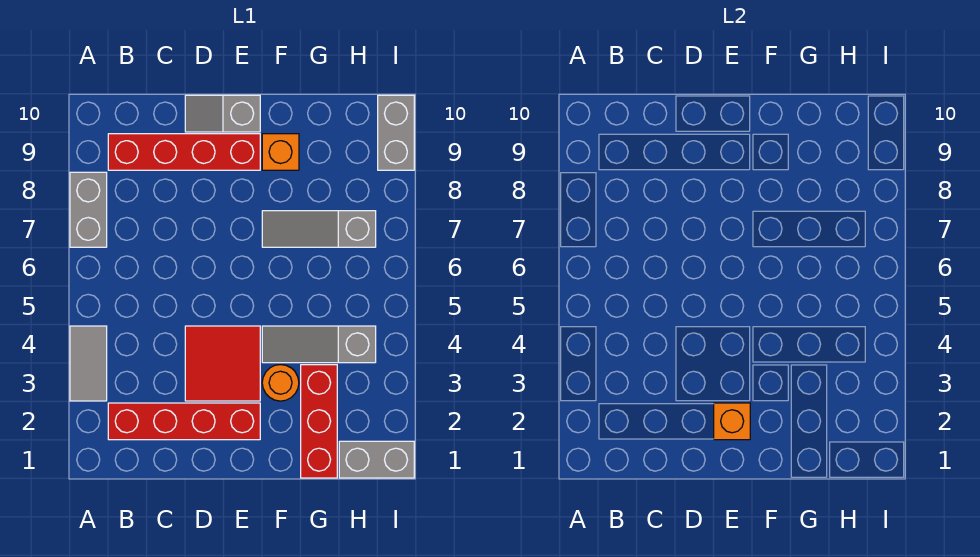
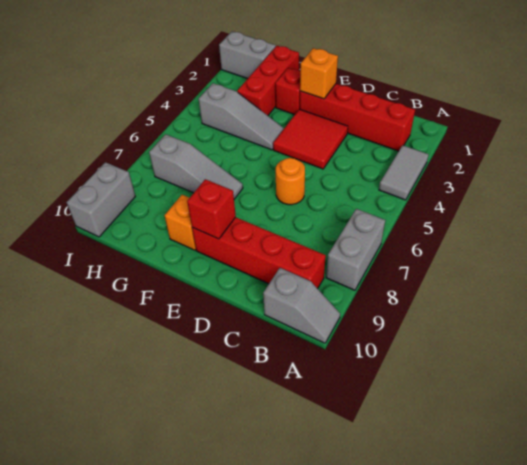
grey 1x2 slope [185,95,260,132] -> grey 1x2 slope moved to [263,268,340,343]
none -> red 1x1 brick [187,179,236,239]
none -> red 1x1 brick [275,68,300,115]
orange 1x1 round brick [262,365,299,401] -> orange 1x1 round brick moved to [276,158,305,205]

